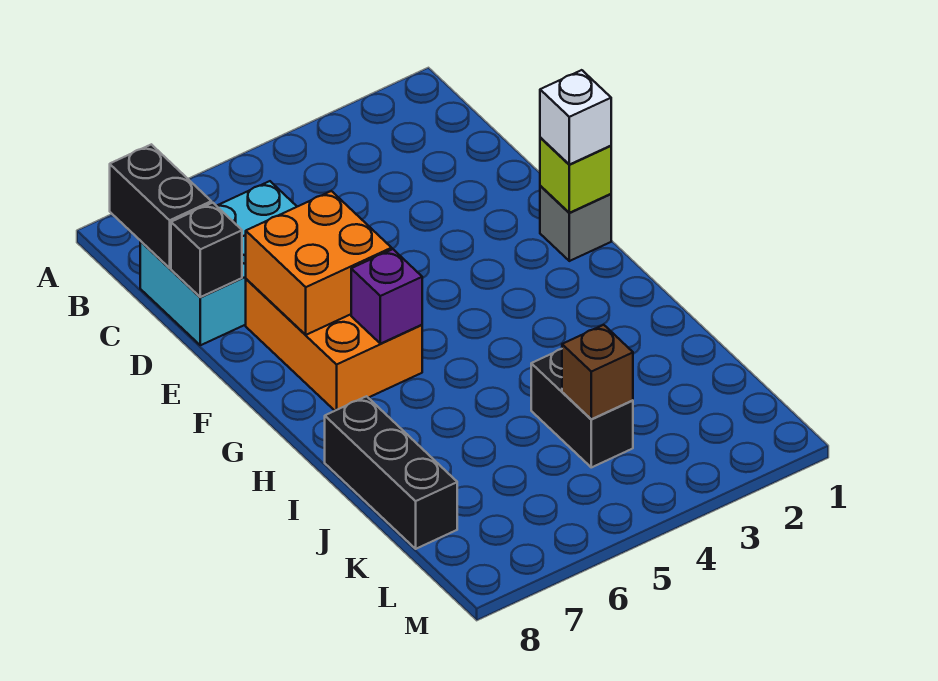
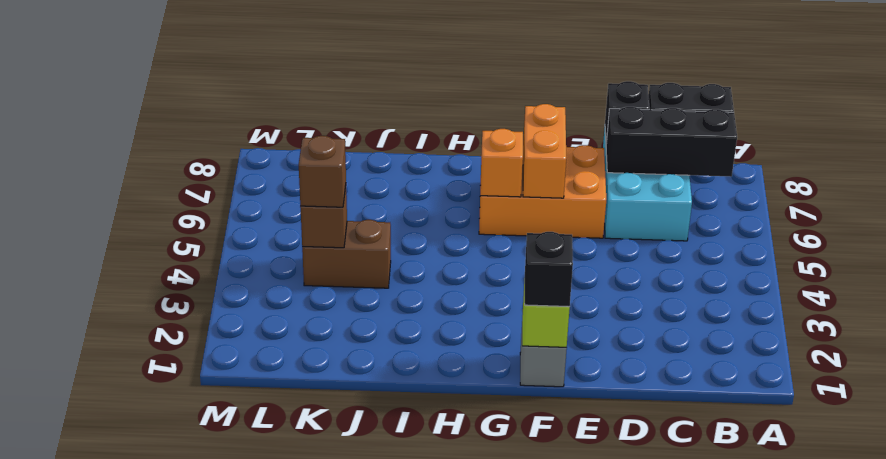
orange 2x2 brick [246,191,392,335] -> orange 1x2 brick [523,104,566,198]
white 1x1 brick [540,70,611,165] -> black 1x1 brick [525,232,573,307]
purple 1x1 brick [351,249,422,344] -> orange 1x1 brick [480,129,523,197]
black 1x3 brick [325,396,457,549] -> black 1x3 brick moved to [606,107,737,177]
black 1x2 brick [531,349,633,467] -> brown 1x2 brick [302,220,391,288]
none -> brown 1x1 brick [299,136,346,207]

